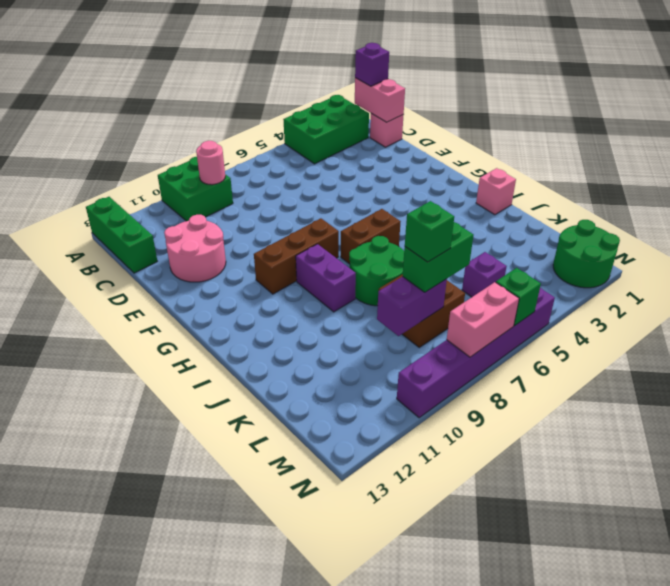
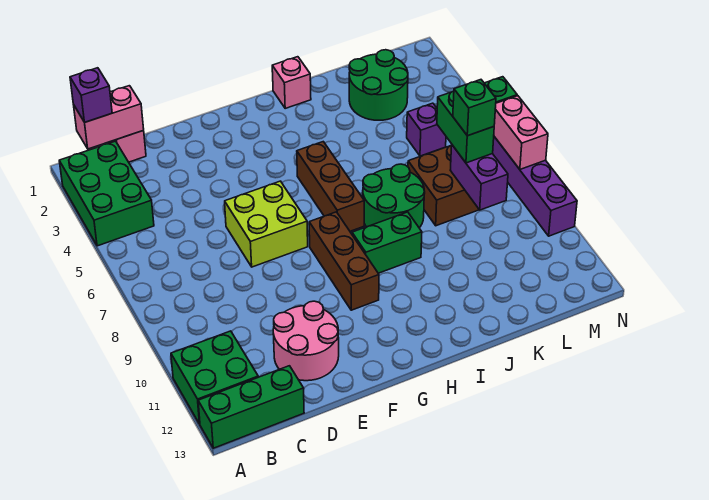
green 2x2 brick [158,157,233,221] -> green 2x2 brick moved to [171,331,258,424]
pink 1x1 round brick [196,141,225,185] -> none
none -> lime 2x2 brick [225,181,308,267]
brown 1x2 brick [341,209,401,264] -> brown 1x3 brick [297,142,364,231]
purple 1x2 brick [296,244,356,312] -> green 1x2 brick [352,212,422,273]
green 2x2 round brick [553,220,620,288] -> green 2x2 round brick moved to [349,50,408,120]

